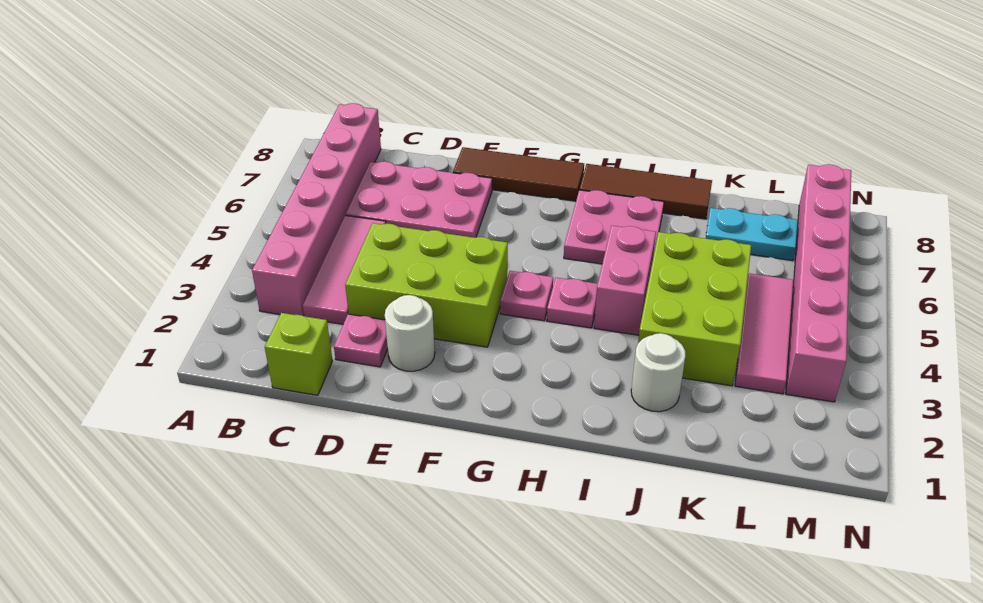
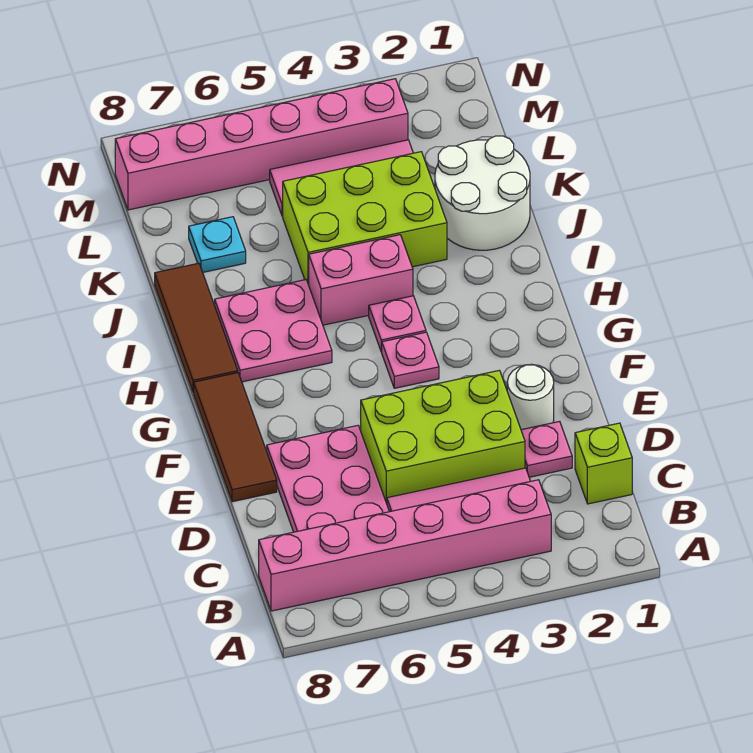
lime 2x3 brick [345,223,508,347] -> lime 2x3 brick turned to [361,370,525,504]
white 1x1 round brick [631,333,685,412] -> white 2x2 round brick [435,136,530,250]
cyan 1x2 plate [706,208,798,261] -> cyan 1x1 plate [189,217,246,272]

